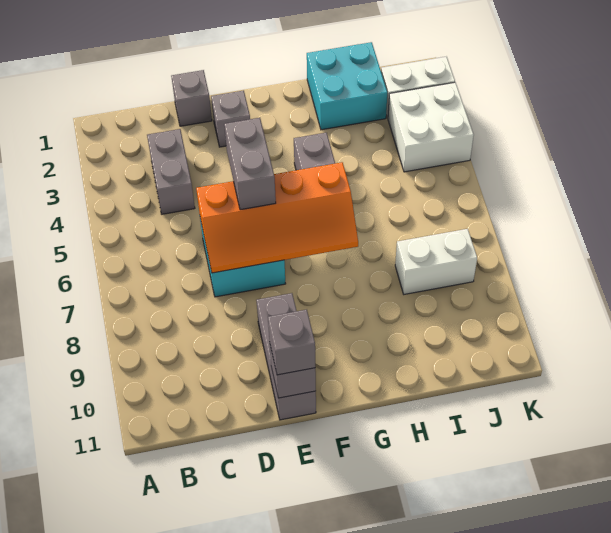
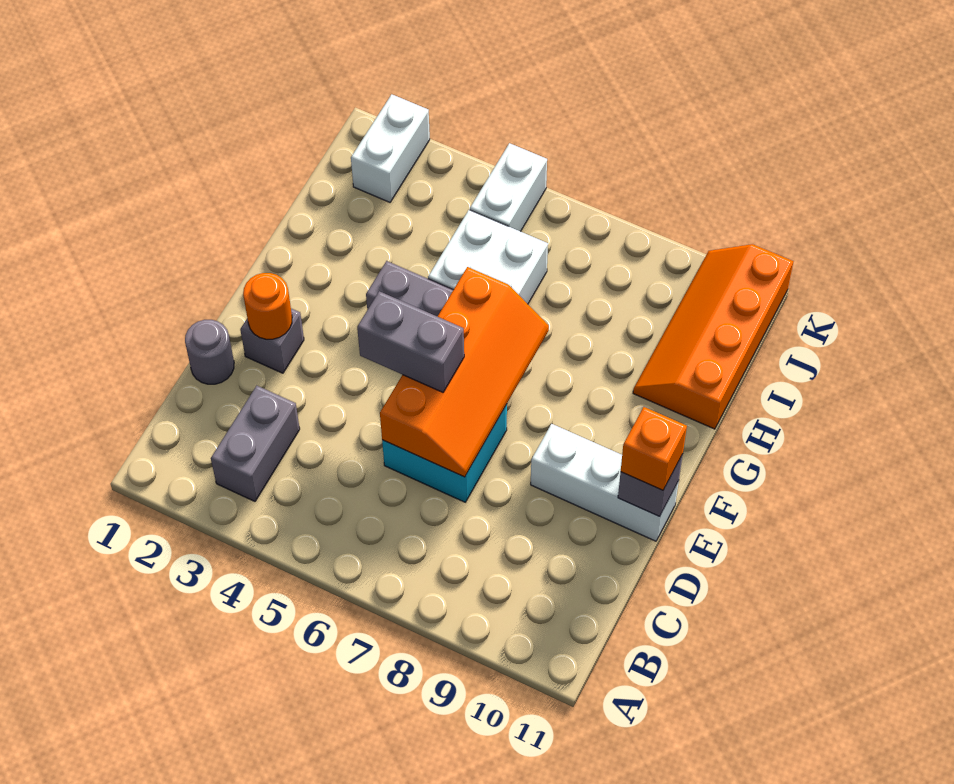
grey 1x2 brick [147,129,195,214] -> grey 1x2 brick turned to [211,386,300,501]
grey 1x1 brick [171,70,212,126] -> grey 1x1 round brick [185,320,234,384]
none -> orange 1x1 round brick [243,273,292,339]
grey 1x3 brick [257,293,316,420] -> white 1x3 brick [531,424,679,541]
grey 1x1 brick [268,310,315,375] -> orange 1x1 brick [621,407,687,490]
cyan 2x2 brick [307,42,387,130] -> none
none -> orange 2x4 slope [633,244,793,429]
white 1x2 brick [395,229,477,294] -> white 1x2 brick moved to [470,143,547,232]
white 2x2 brick [388,82,474,172] -> white 2x2 brick moved to [428,210,548,304]

